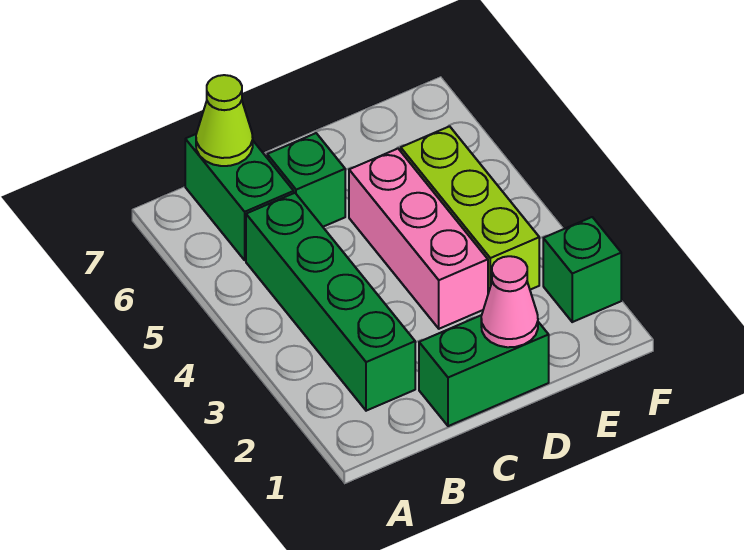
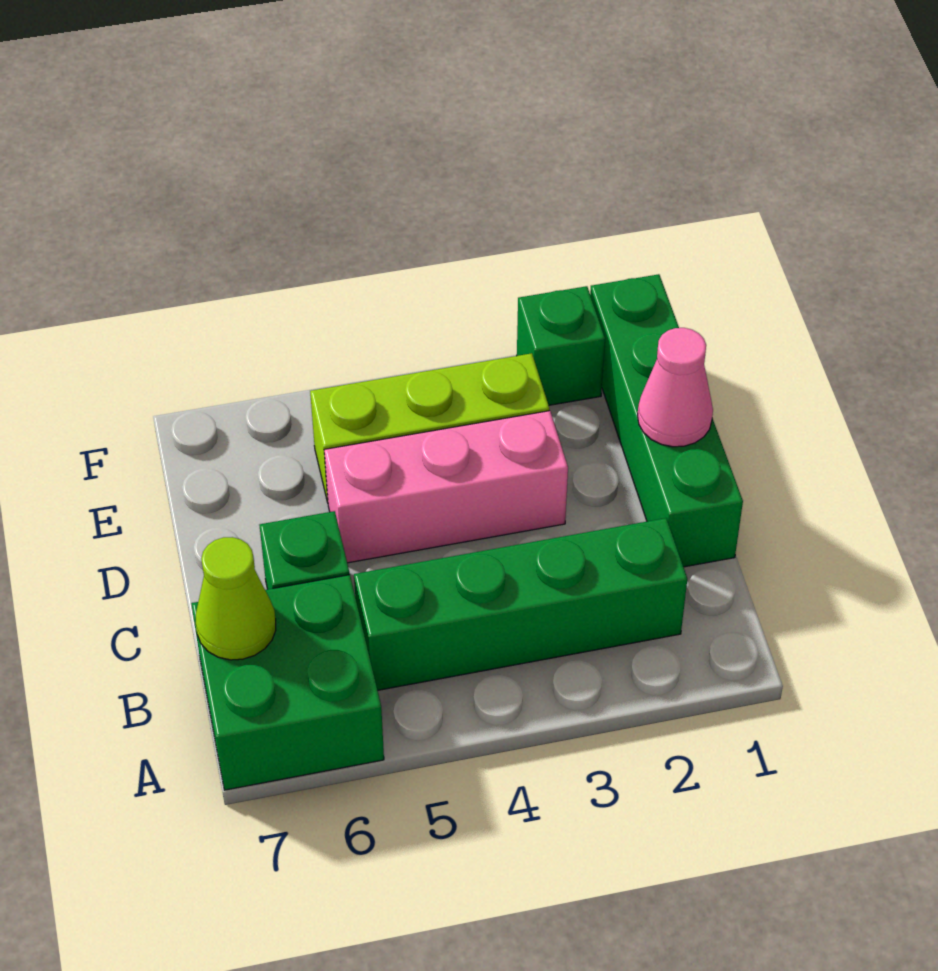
green 1x2 brick [185,134,294,260] -> green 2x2 brick [191,575,384,790]
green 1x2 brick [419,315,549,426] -> green 1x4 brick [590,274,743,567]

